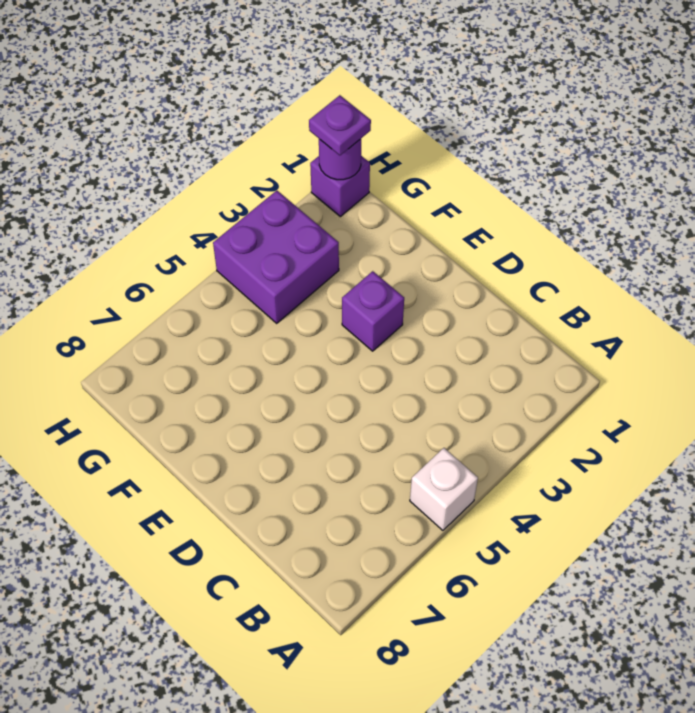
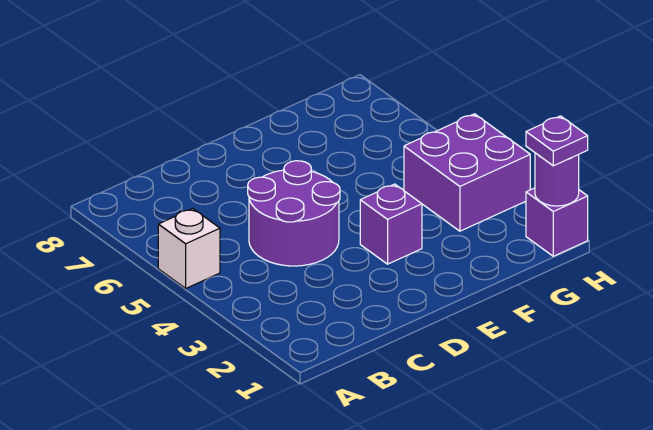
none -> purple 2x2 round brick [248,161,340,266]

